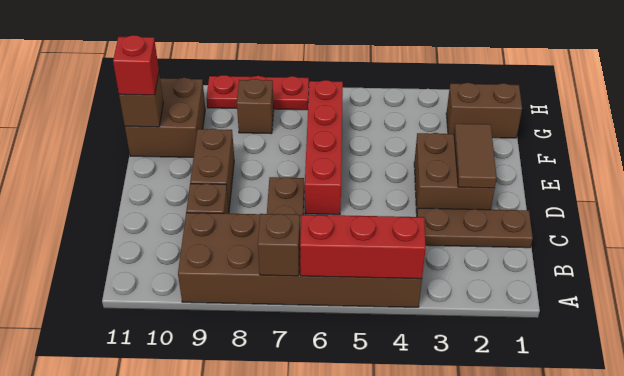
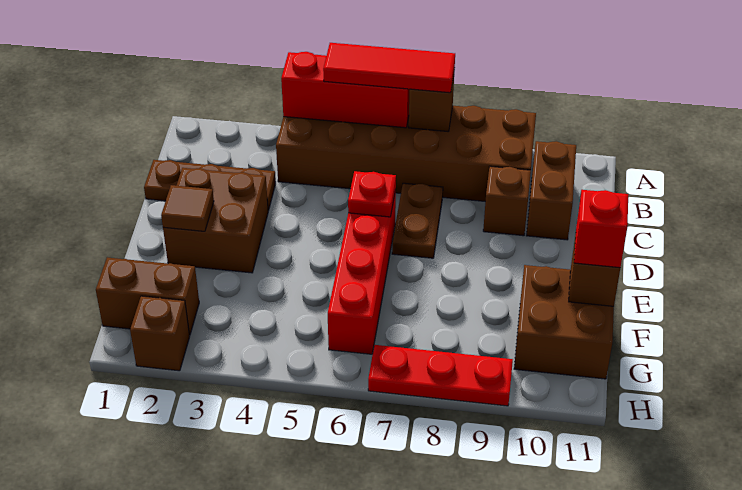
none -> red 1x3 tile [323,43,455,93]
brown 1x2 tile [454,124,497,188] -> brown 1x1 tile [161,185,214,231]
none -> red 1x1 plate [348,171,396,217]
brown 1x2 brick [190,129,234,208] -> brown 1x2 brick moved to [526,141,576,240]
brown 1x1 brick [237,79,274,134] -> brown 1x1 brick moved to [130,296,190,371]

